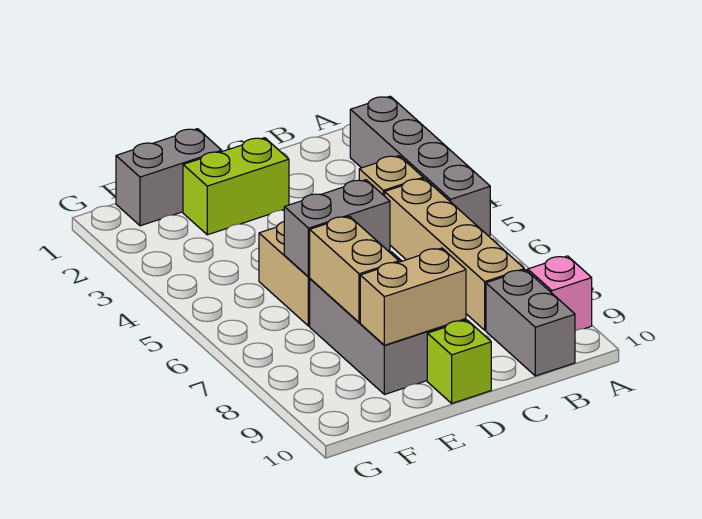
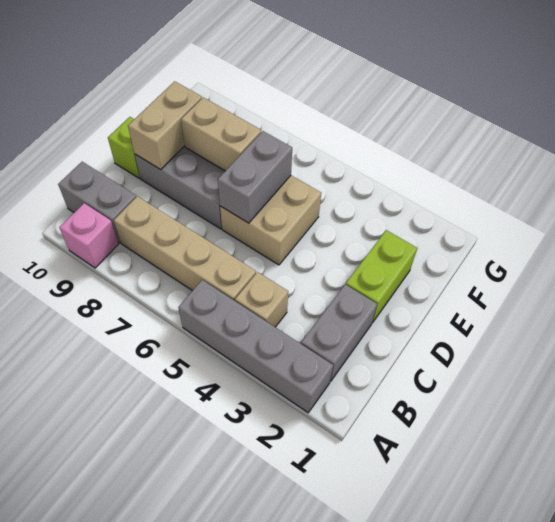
grey 1x2 brick [116,129,222,226] -> grey 1x2 brick moved to [301,284,377,381]

